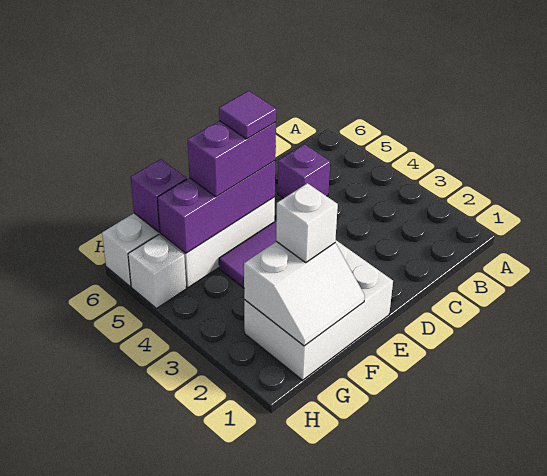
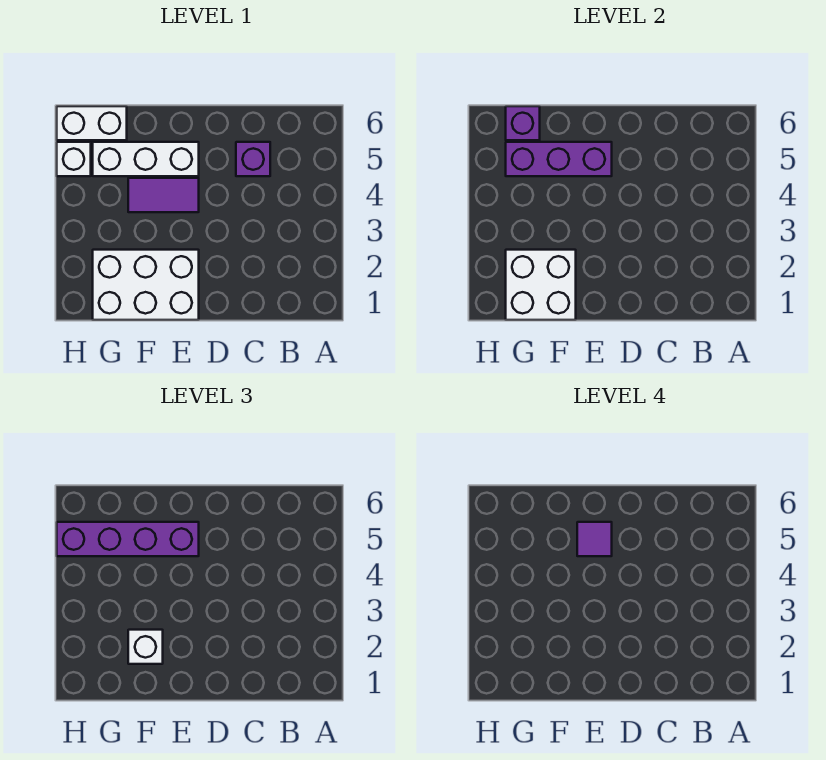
purple 1x2 brick [188,121,276,197] -> purple 1x4 brick [57,522,199,556]
white 2x2 slope [244,241,365,346] -> white 2x2 brick [506,250,576,320]

